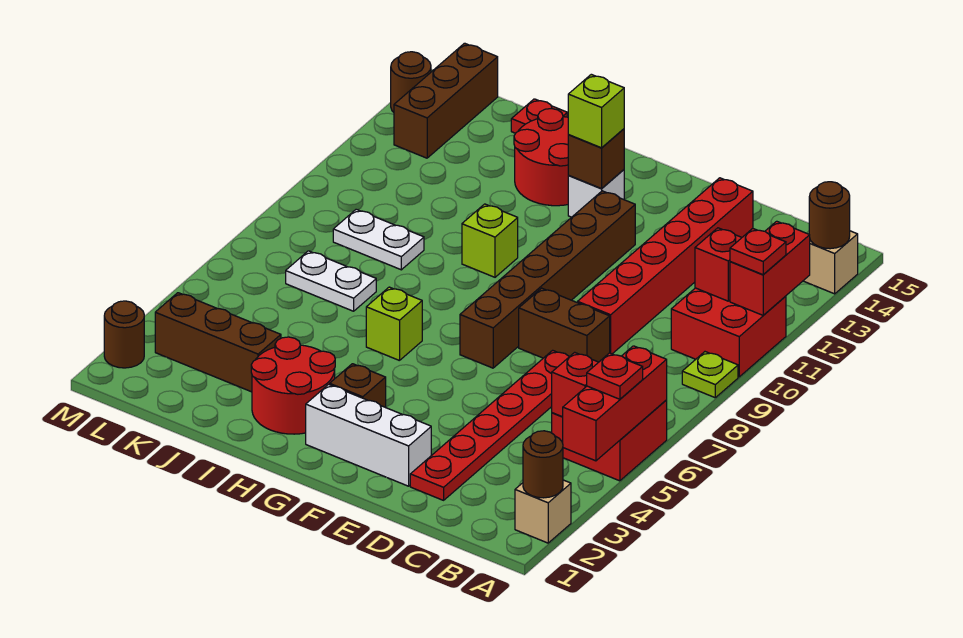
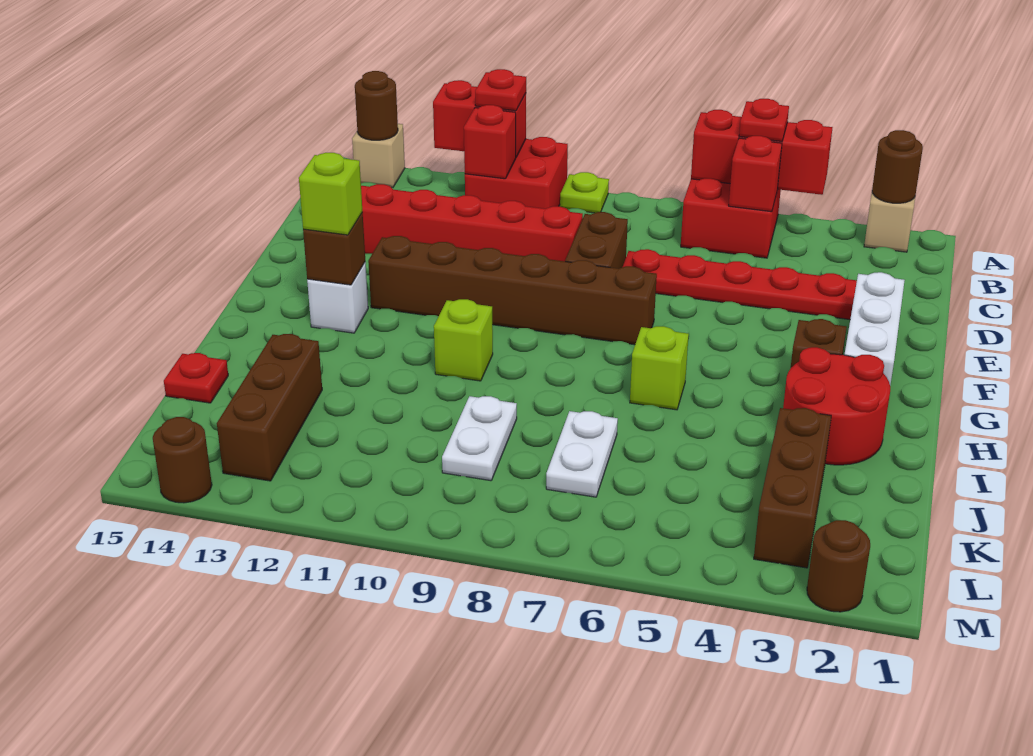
red 2x2 round brick [514,109,569,206] -> none
brown 1x3 brick [394,43,498,158] -> brown 1x3 brick turned to [217,334,322,481]

